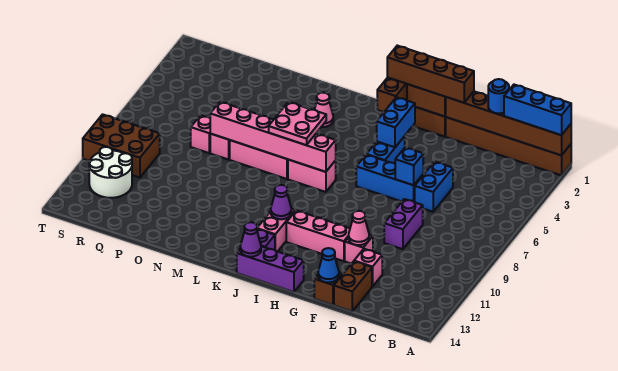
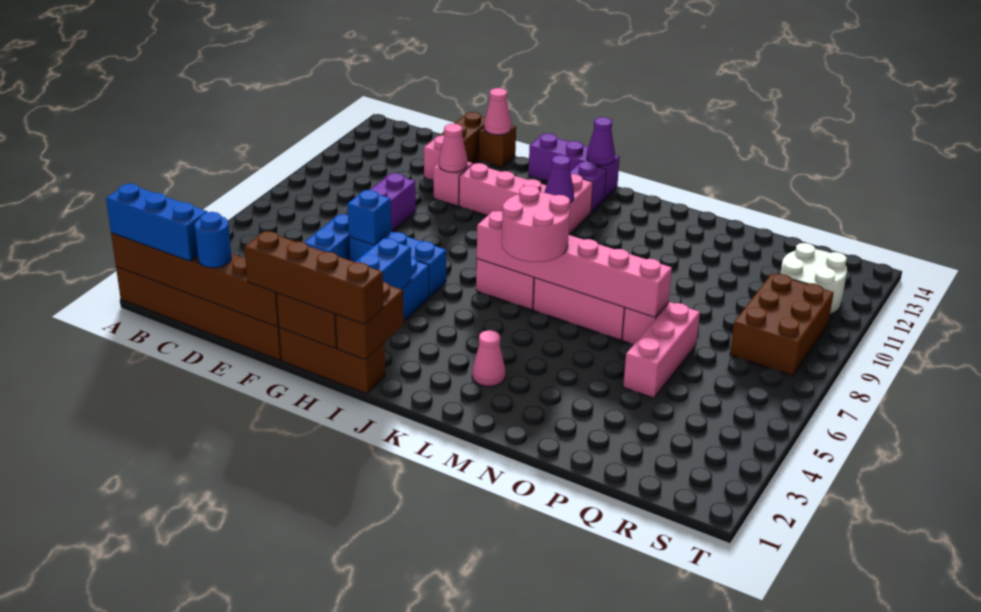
blue 1x1 cone [318,248,339,282] -> pink 1x1 cone [484,88,511,135]
pink 2x2 plate [269,102,326,145] -> pink 2x2 round brick [502,186,570,262]
pink 1x1 brick [191,115,210,153] -> pink 1x3 brick [623,302,700,398]
brown 2x3 brick [83,114,160,178] -> brown 2x3 brick turned to [730,273,834,376]

